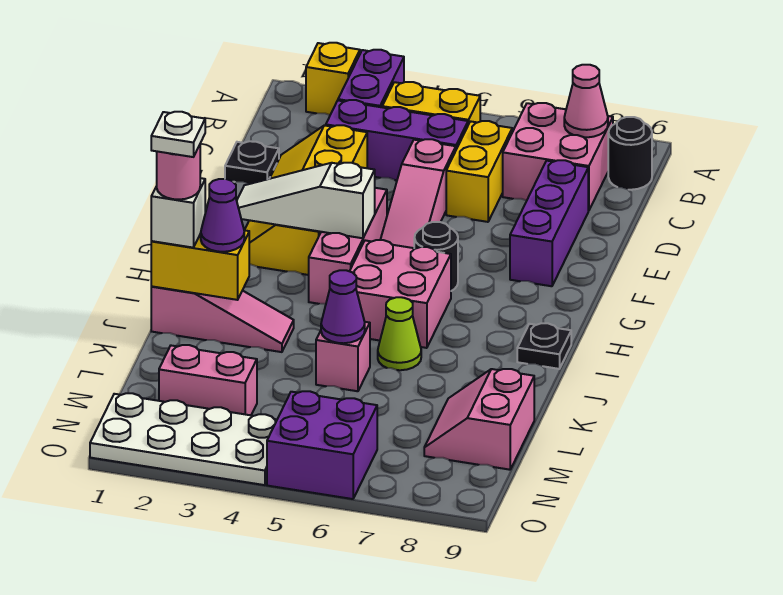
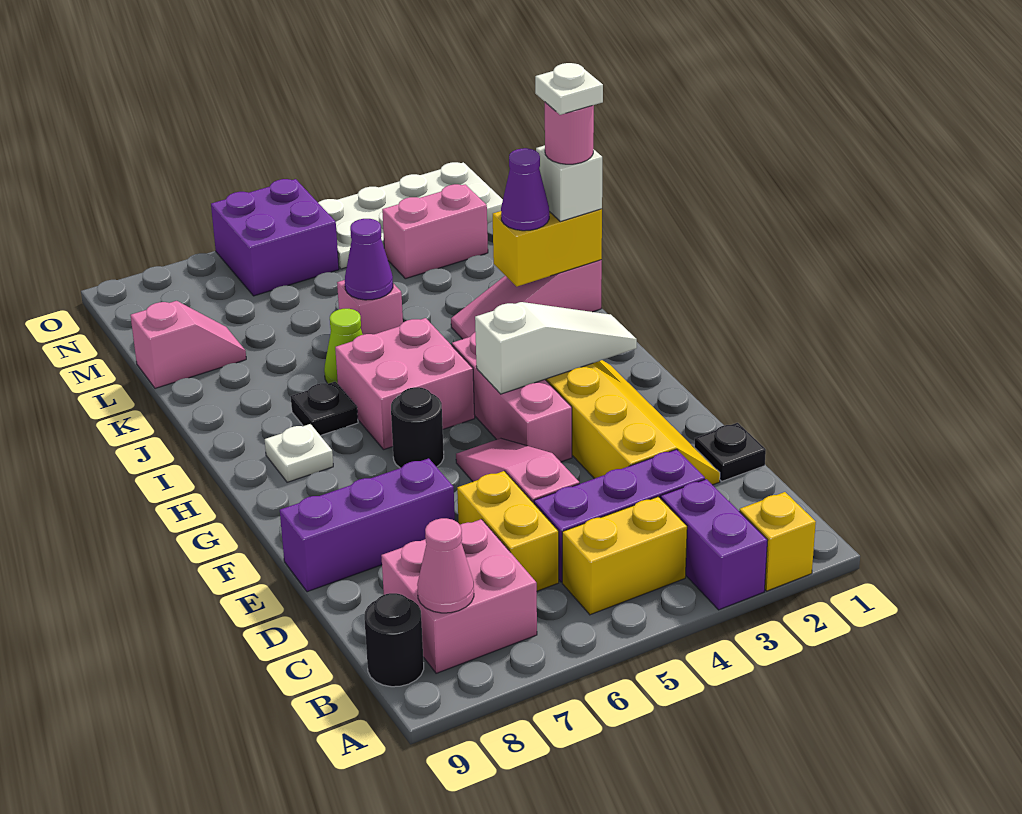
purple 1x3 brick [510,160,588,286] -> purple 1x3 brick turned to [280,458,455,592]
none -> white 1x1 plate [265,424,333,482]
black 1x1 plate [517,323,571,369] -> black 1x1 plate moved to [291,382,358,436]
pink 2x2 slope [424,369,534,470] -> pink 1x2 slope [130,301,246,388]

